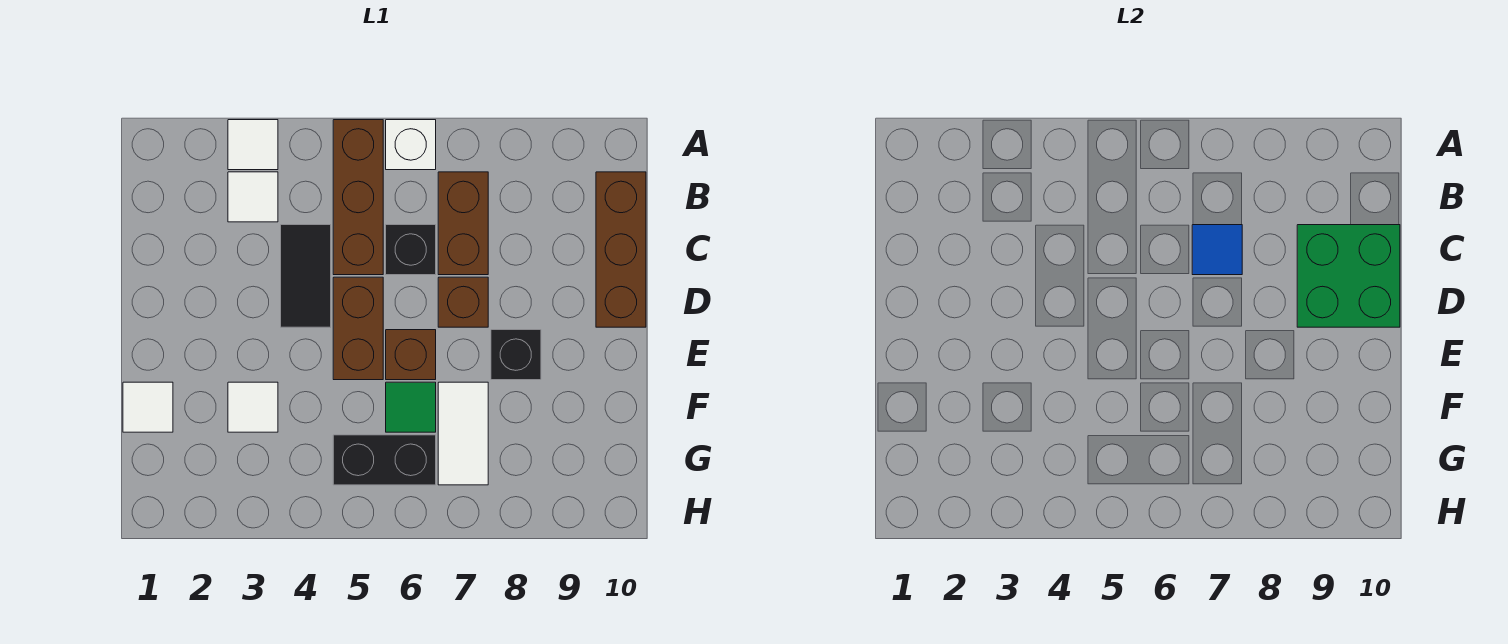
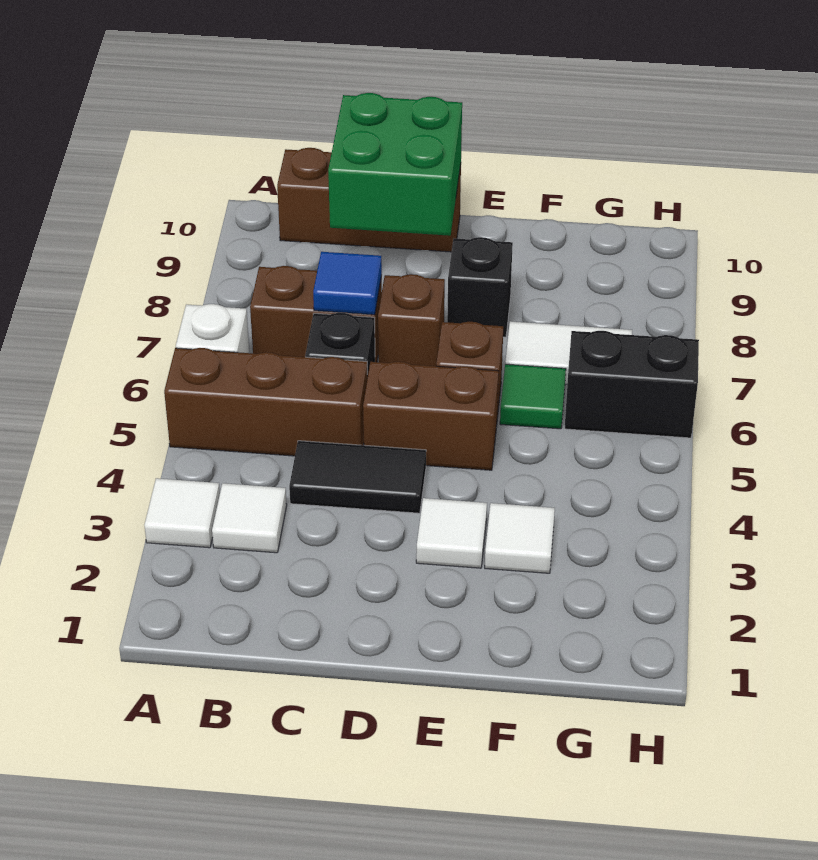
white 1x1 tile [123,382,173,432] -> white 1x1 tile moved to [416,498,487,568]
black 1x2 brick [333,435,436,485] -> black 1x2 brick turned to [565,331,699,438]

